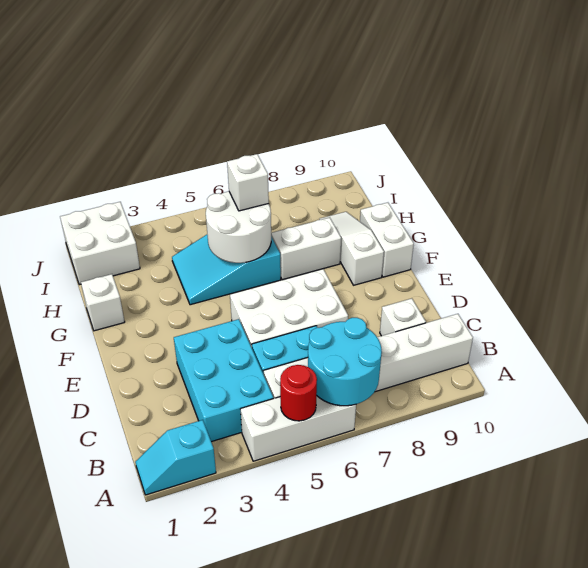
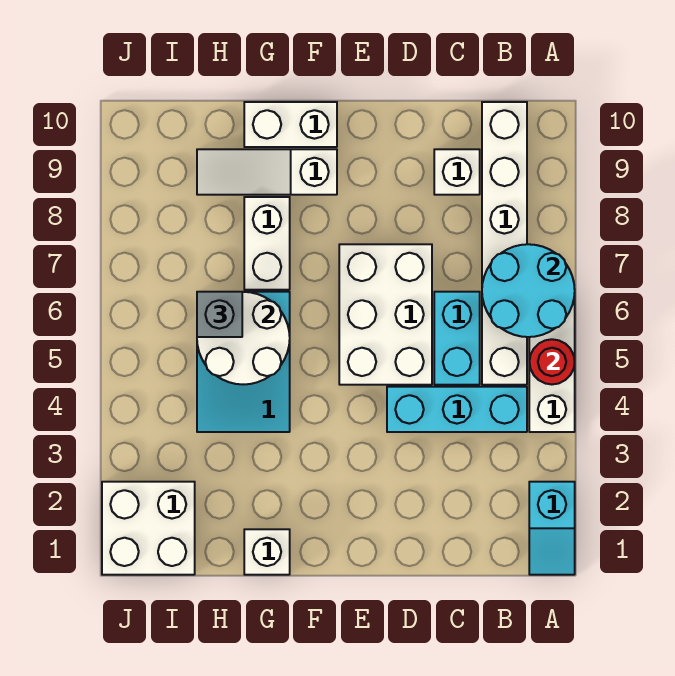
cyan 2x3 brick [174,319,273,442] -> cyan 1x3 brick [387,387,527,432]
white 1x1 brick [227,154,269,211] -> grey 1x1 brick [197,292,242,337]

